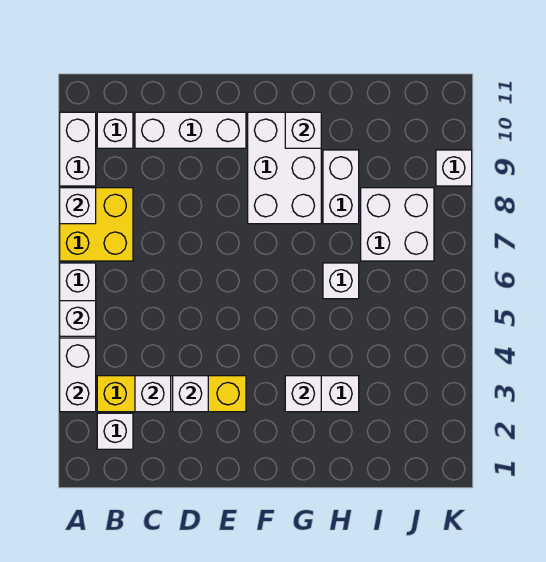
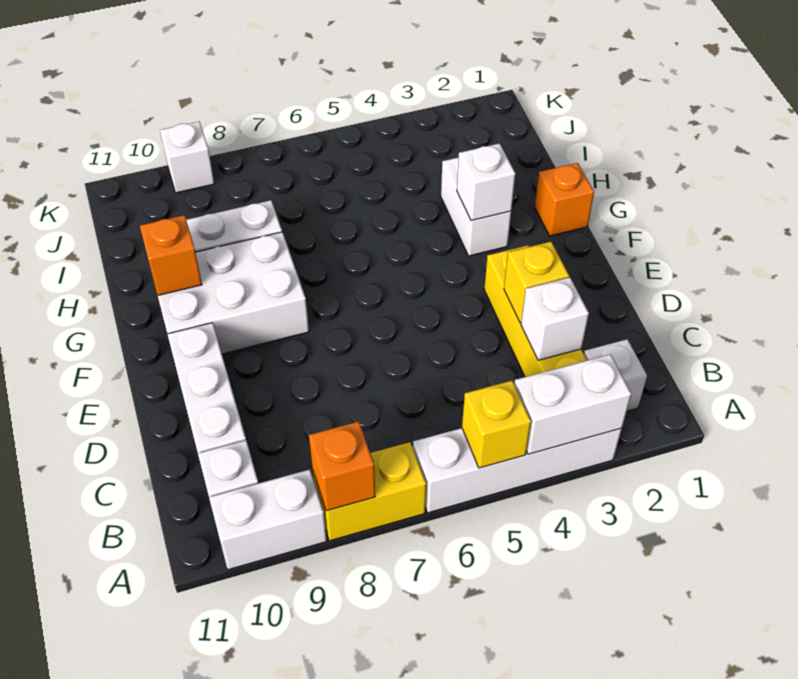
white 1x1 brick [60,301,96,336] -> yellow 1x1 brick [462,381,531,468]
yellow 2x2 brick [60,188,133,261] -> yellow 1x2 brick [313,442,426,541]
white 1x1 brick [60,188,96,224] -> orange 1x1 brick [309,422,375,511]
white 1x1 brick [173,376,208,412] -> yellow 1x1 brick [504,242,569,323]
none -> orange 1x1 brick [535,163,594,236]
white 1x1 brick [285,112,321,148] -> orange 1x1 brick [140,215,202,295]
white 1x1 brick [323,263,359,299] -> none
white 2x2 brick [361,188,434,261] -> none

